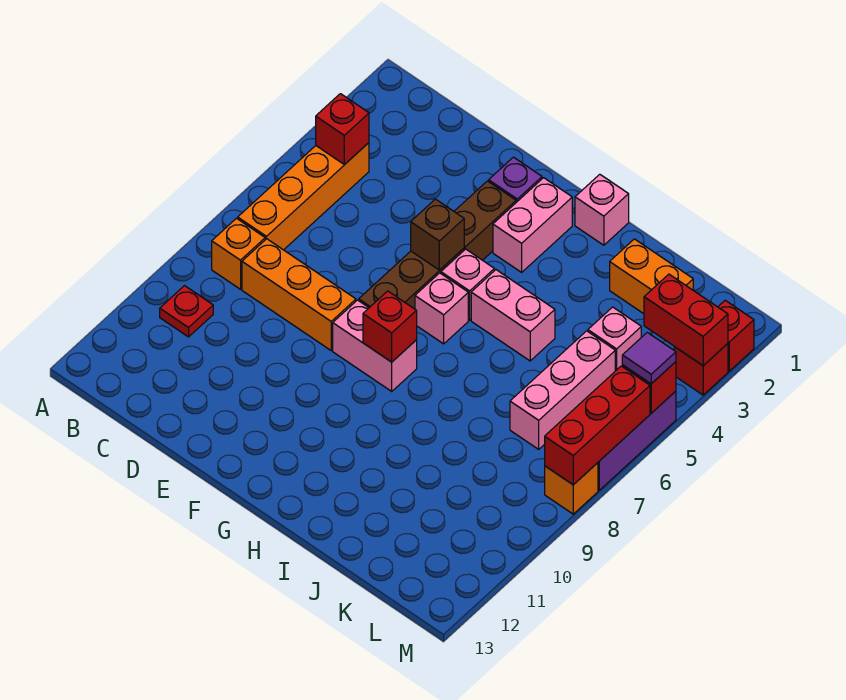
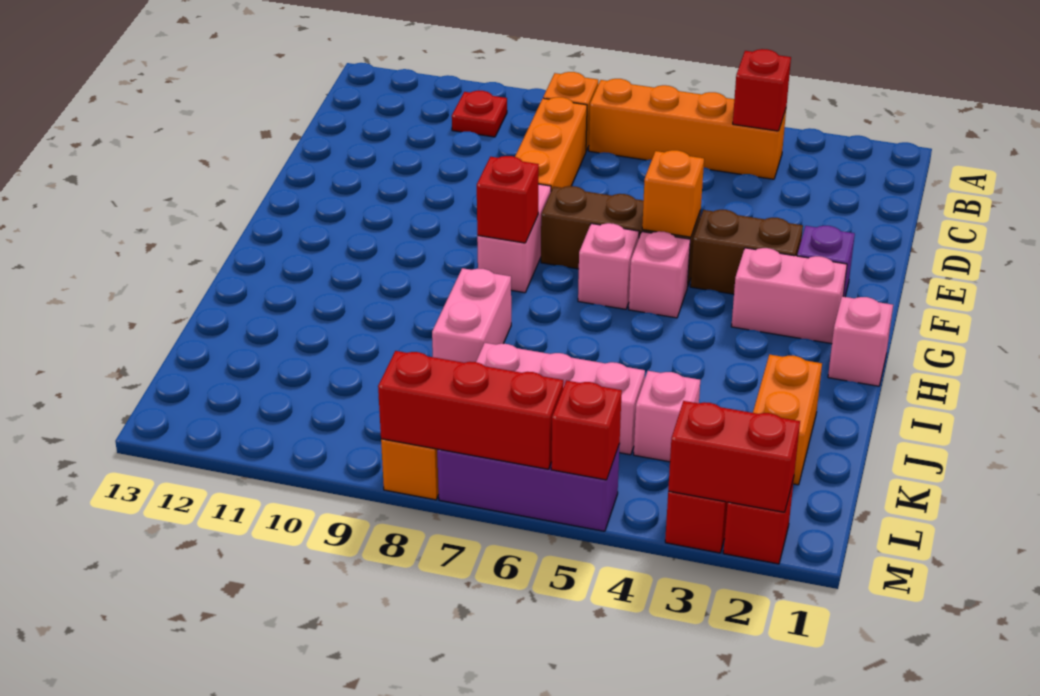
brown 1x1 brick [411,199,464,270] -> orange 1x1 brick [642,150,704,237]
pink 1x2 brick [471,270,555,361] -> pink 1x2 brick moved to [432,268,511,363]
red 1x2 brick [644,274,728,366] -> red 1x2 brick turned to [668,401,800,512]
purple 1x1 tile [622,332,676,384] -> none

